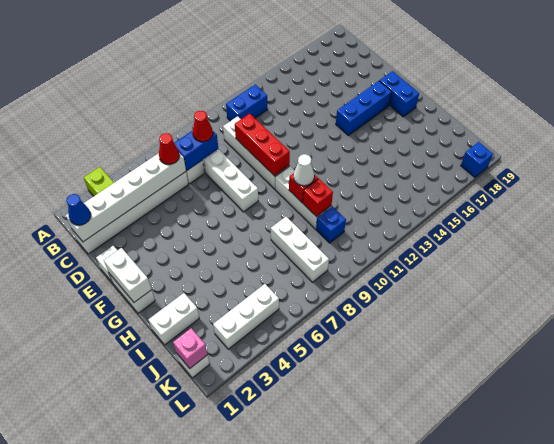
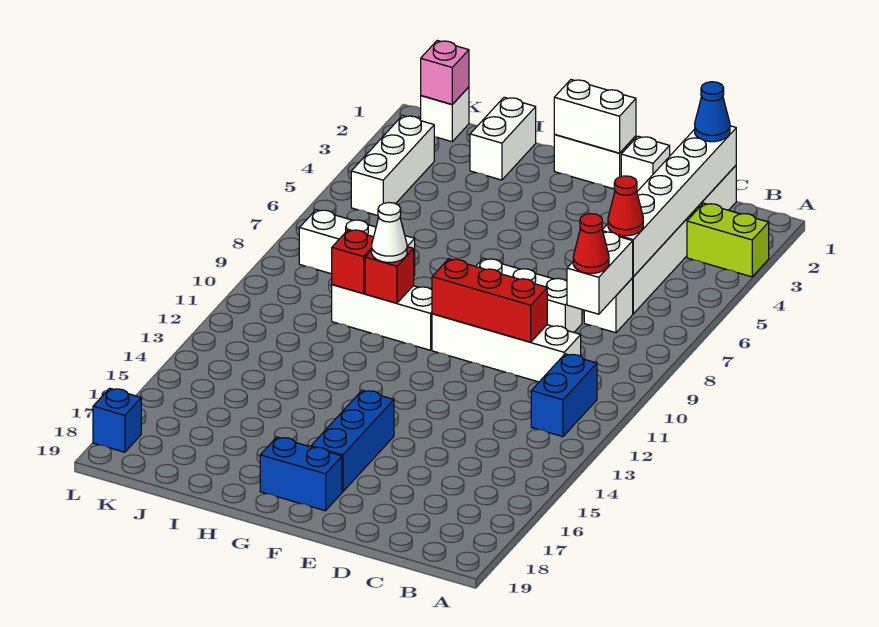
blue 1x2 brick [174,131,218,170] -> white 1x2 brick [567,232,633,314]
blue 1x1 brick [316,206,346,243] -> none

